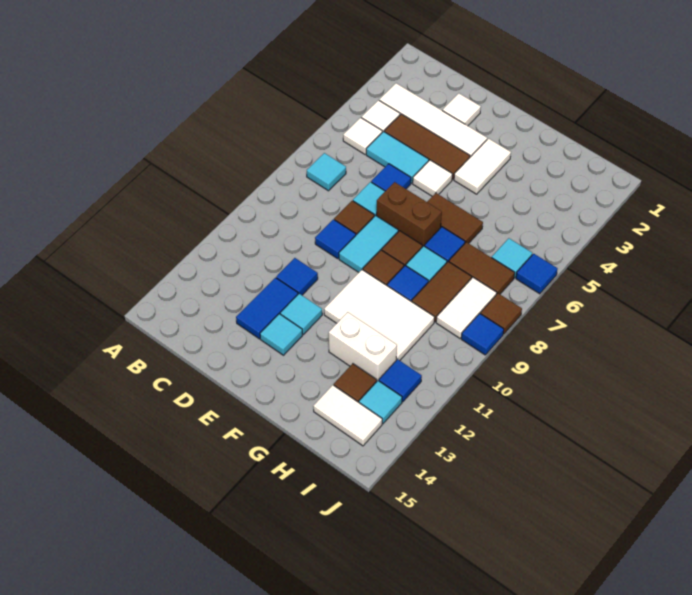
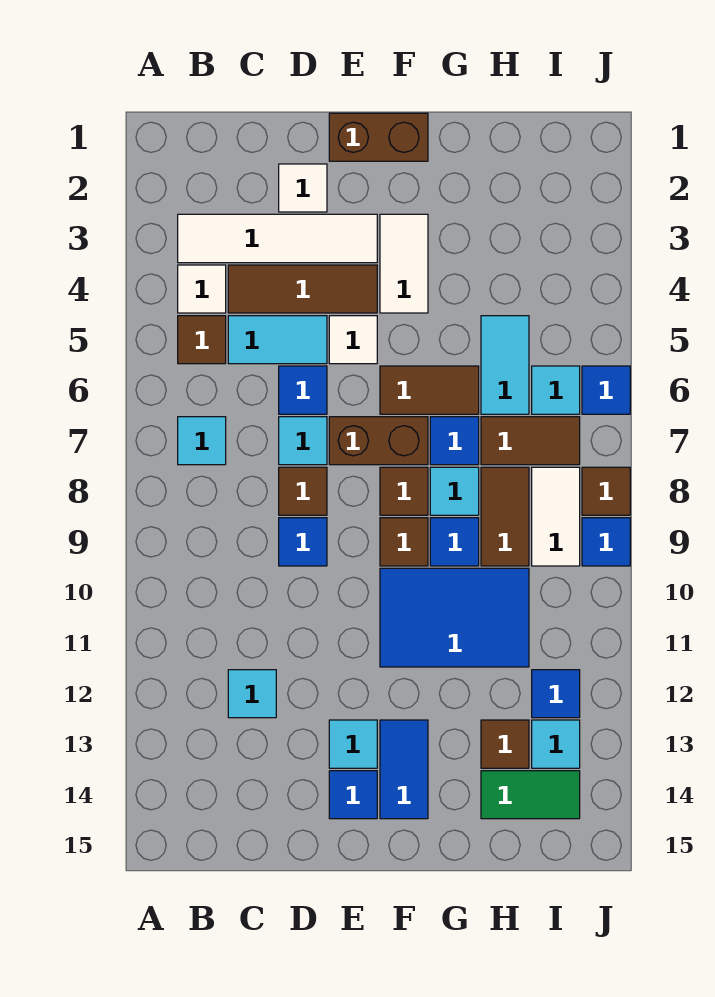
white 1x1 tile [343,118,382,154] -> brown 1x1 tile [178,316,226,364]
blue 1x1 tile [276,258,318,295] -> blue 1x1 tile moved to [329,771,377,819]
blue 1x2 tile [236,278,298,339] -> blue 1x2 tile moved to [380,720,428,819]
none -> brown 1x2 brick [329,113,428,161]
cyan 1x2 tile [339,215,398,272] -> cyan 1x2 tile moved to [481,316,529,414]
cyan 1x1 tile [280,294,322,334] -> cyan 1x1 tile moved to [228,670,276,718]
white 2x3 tile [324,270,435,360] -> blue 2x3 tile [380,568,529,667]
white 1x2 brick [329,312,397,381] -> none
white 1x2 tile [314,385,382,446] -> green 1x2 tile [481,771,580,819]

